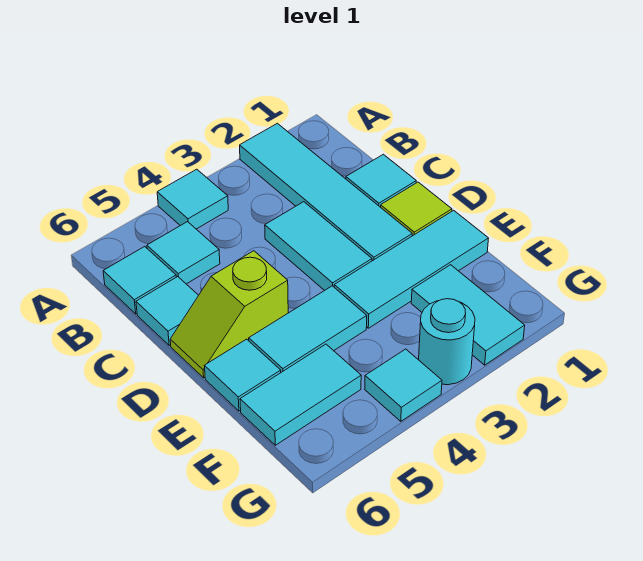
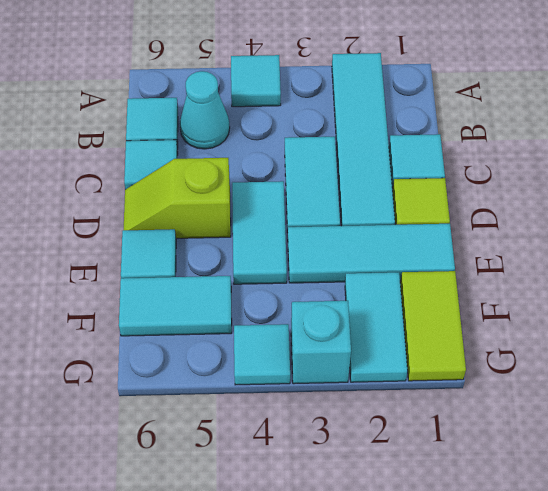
cyan 1x1 tile [147,222,220,284] -> cyan 1x1 cone [180,71,230,149]
cyan 1x2 tile [249,286,367,372] -> cyan 1x2 tile turned to [232,181,287,284]
none -> lime 1x2 tile [400,271,466,381]
cyan 1x1 round brick [419,299,475,385] -> cyan 1x1 brick [291,301,351,384]

